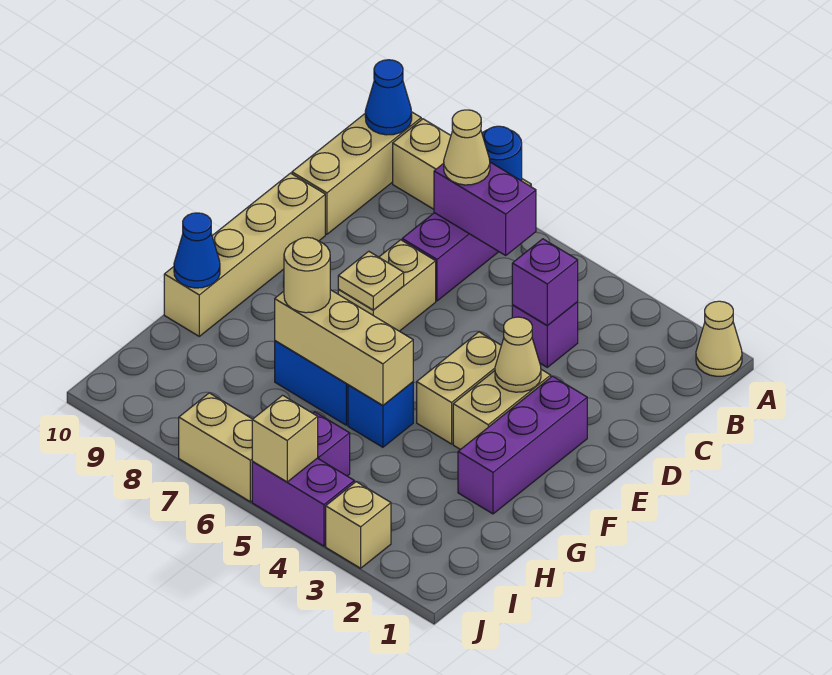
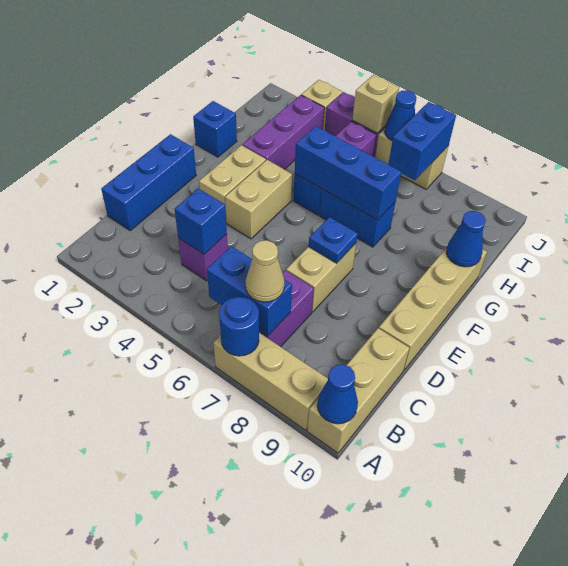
tan 1x1 cone [696,301,742,376] -> none
purple 1x2 brick [434,162,536,255] -> blue 1x2 brick [207,246,292,336]
none -> blue 1x3 brick [101,134,196,230]
purple 1x1 brick [512,239,578,326] -> blue 1x1 brick [175,188,227,254]
purple 1x3 brick [458,376,587,514] -> purple 1x3 brick moved to [242,95,324,169]
tan 1x1 cone [495,317,541,392] -> none
tan 1x1 plate [338,251,404,310] -> blue 1x1 plate [309,217,358,263]
none -> blue 1x1 brick [193,101,237,157]
tan 1x3 brick [275,290,413,405] -> blue 1x3 brick [295,126,401,220]
tan 1x1 round brick [284,237,330,313] -> none
none -> blue 1x2 brick [388,102,456,180]
none -> blue 1x1 cone [385,90,416,141]

